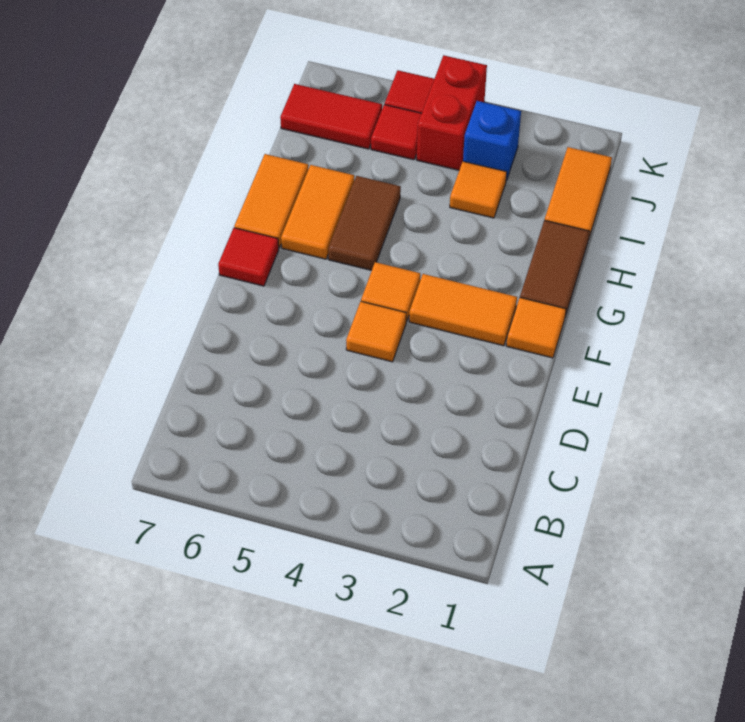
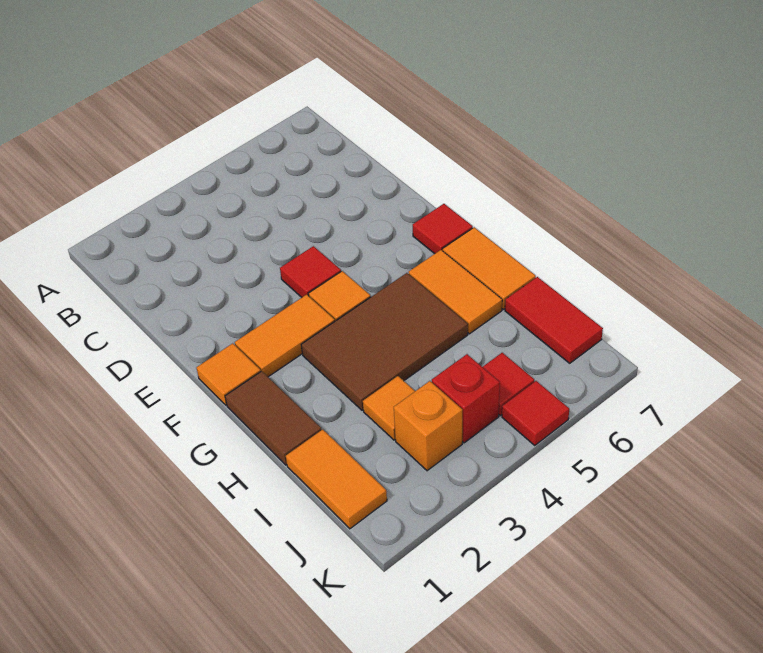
orange 1x1 tile [346,301,406,362] -> red 1x1 tile [280,246,341,297]
brown 1x2 tile [328,176,401,270] -> brown 2x3 tile [301,273,468,410]
blue 1x1 brick [463,101,521,181] -> orange 1x1 brick [394,381,462,471]
red 1x2 brick [417,55,487,170] -> red 1x1 brick [432,354,500,443]
red 1x2 tile [280,84,382,149] -> red 1x2 tile turned to [505,277,603,363]

